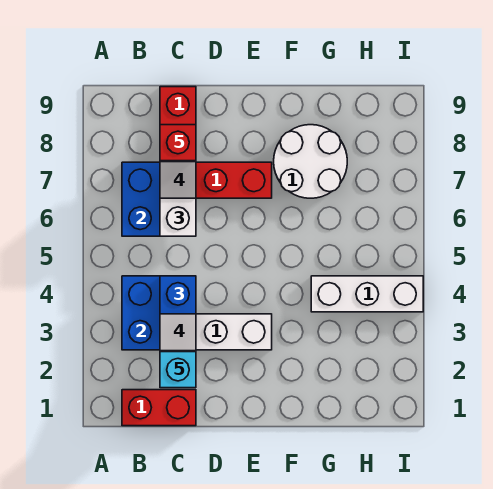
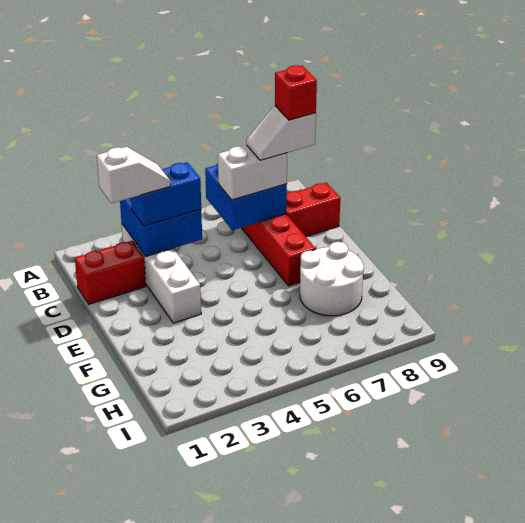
red 1x2 brick [122,390,196,426] -> red 1x2 brick turned to [75,241,146,304]
cyan 1x1 brick [160,352,196,388] -> none
white 1x3 brick [311,276,423,312] -> none

